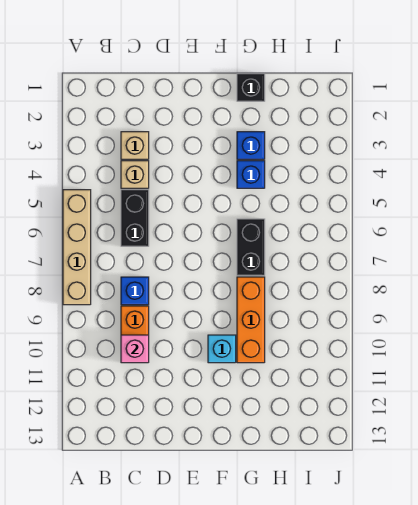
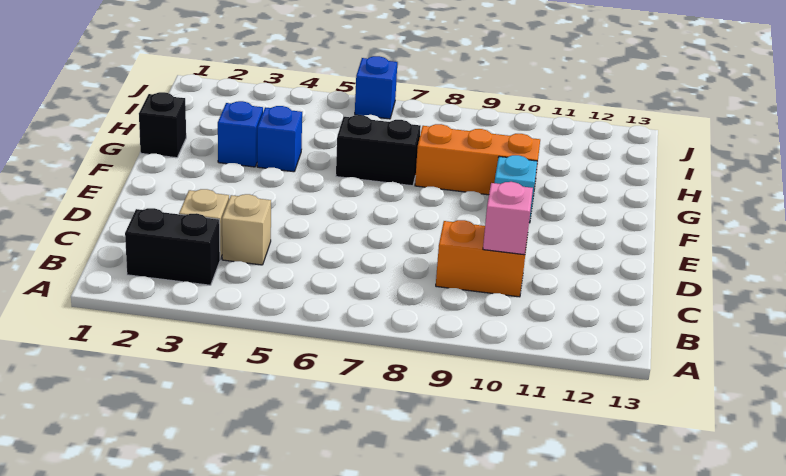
tan 1x4 brick [63,190,91,305] -> none
black 1x2 brick [121,190,149,246] -> black 1x2 brick moved to [125,208,220,285]
blue 1x1 brick [121,277,149,305] -> blue 1x1 brick moved to [355,56,397,119]

